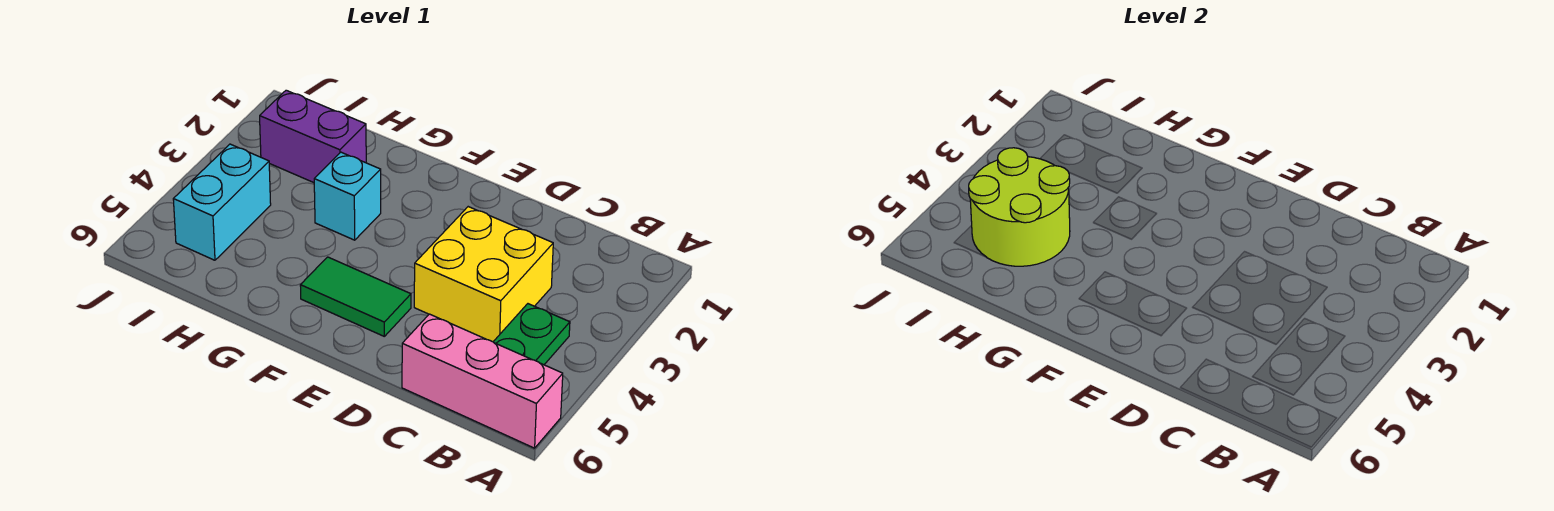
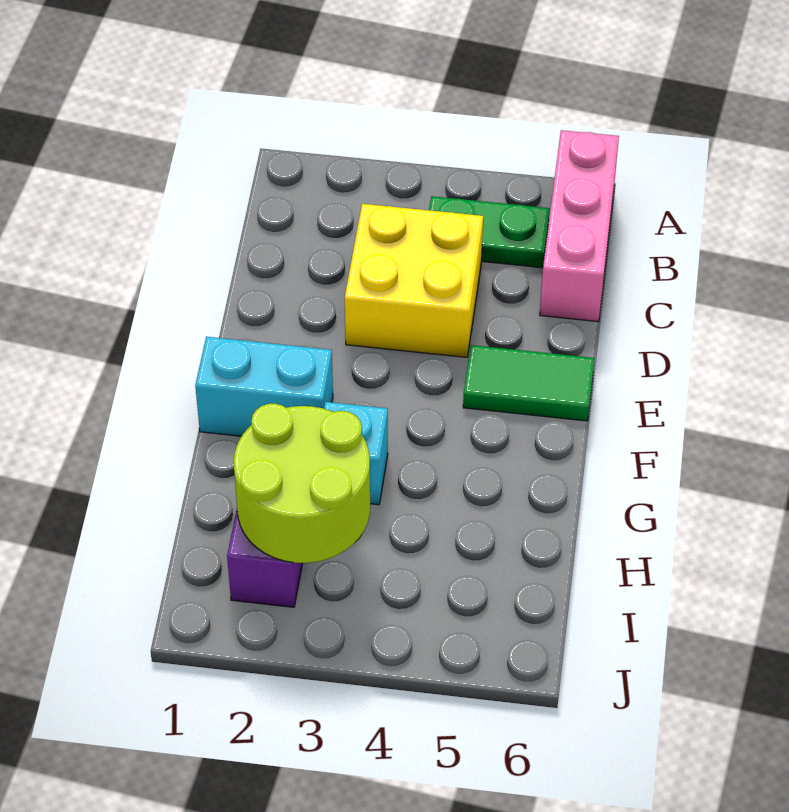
green 1x2 tile [300,257,411,336] -> green 1x2 tile turned to [463,345,594,421]
lime 2x2 round brick [969,148,1070,266] -> lime 2x2 round brick moved to [233,404,370,563]
cyan 1x2 brick [173,144,271,260] -> cyan 1x2 brick moved to [195,337,333,436]

